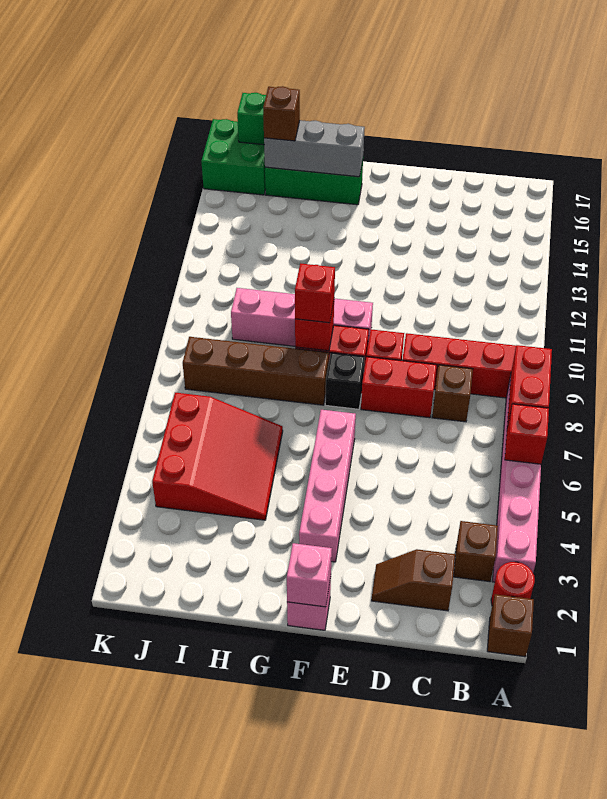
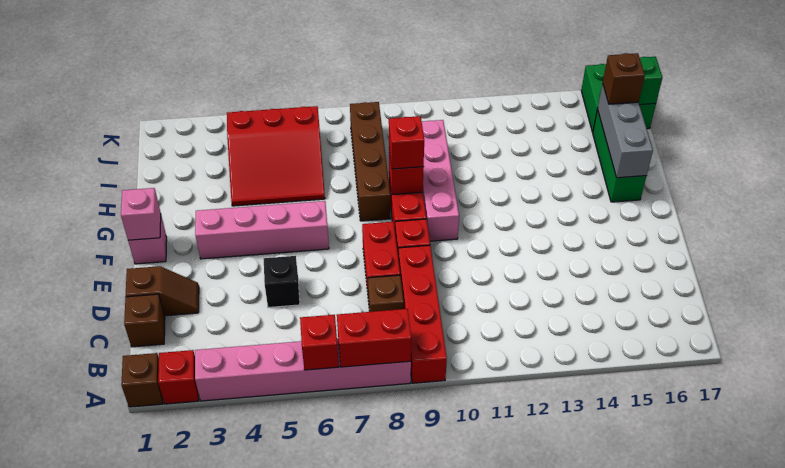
red 1x1 round brick [491,562,535,605] -> red 1x1 brick [158,350,199,404]
brown 1x1 brick [453,521,498,582] -> brown 1x1 brick moved to [124,294,165,347]
brown 1x2 slope [372,549,455,611] -> brown 1x2 slope turned to [126,266,199,316]
black 1x1 brick [325,353,365,409] -> black 1x1 brick moved to [264,256,300,308]

